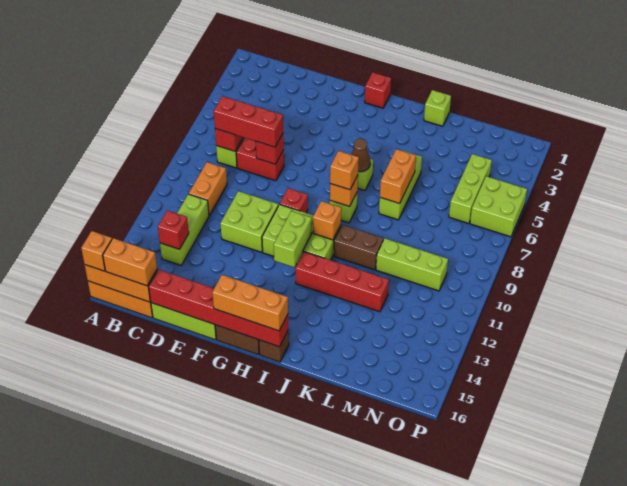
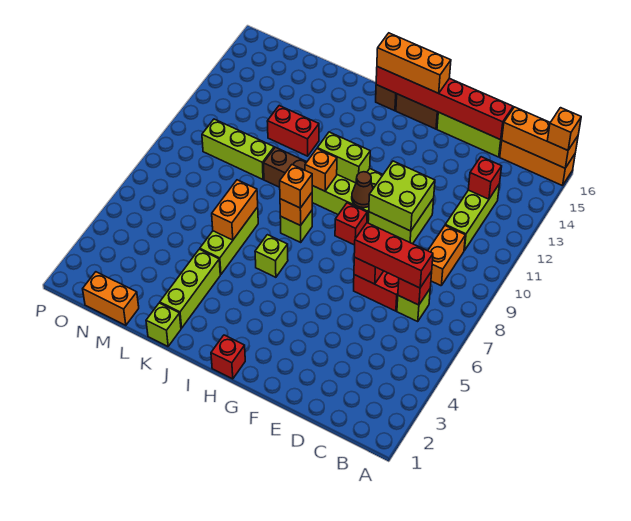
orange 1x2 brick [103,238,157,286] -> orange 1x2 brick moved to [83,272,139,325]
lime 1x2 brick [274,211,311,267] -> lime 1x2 brick turned to [317,132,370,183]
brown 1x1 cone [351,139,370,172] -> brown 1x1 cone moved to [352,172,373,208]
red 1x4 brick [295,252,389,312] -> red 1x2 brick [267,106,319,156]
lime 1x3 brick [449,154,492,223] -> lime 1x3 brick moved to [160,249,220,328]
lime 2x2 brick [470,176,527,237] -> lime 2x2 brick moved to [369,161,435,231]

